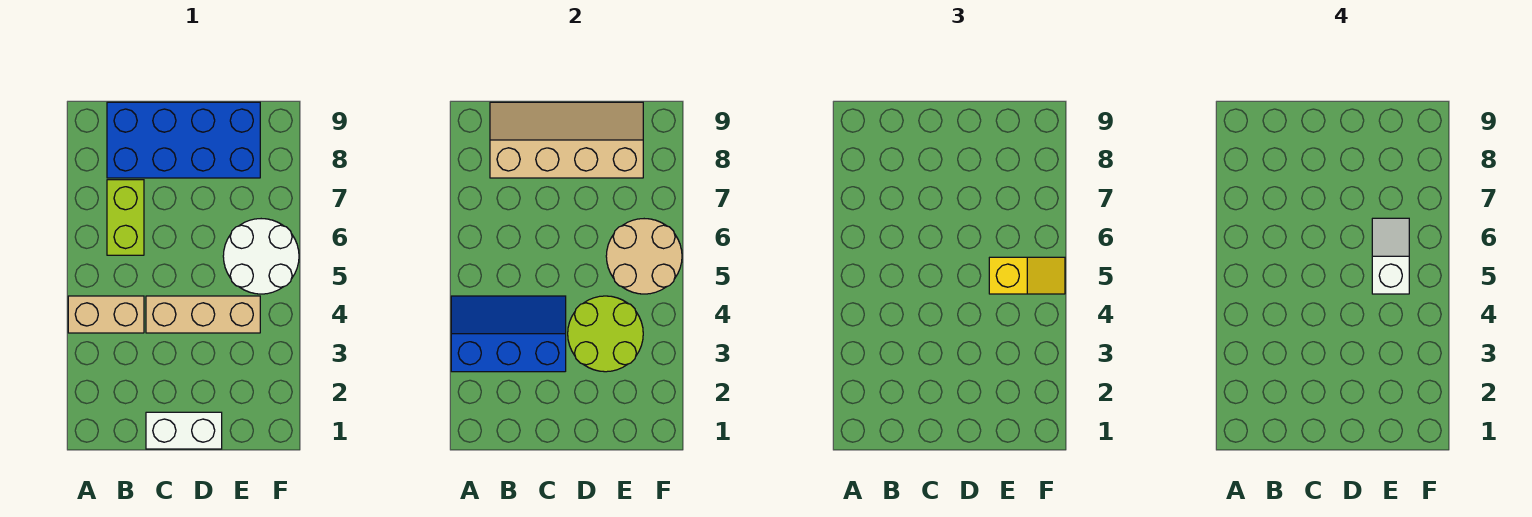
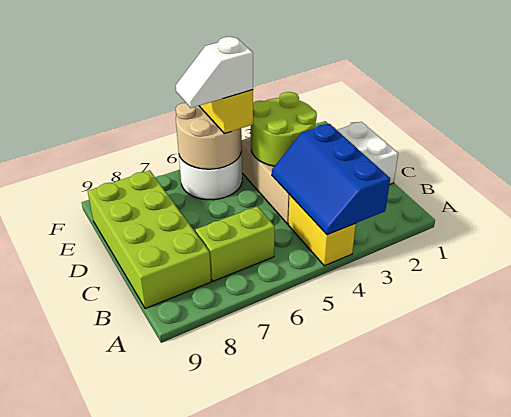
tan 1x2 brick [68,296,144,333] -> yellow 1x2 brick [288,195,356,266]
blue 2x4 brick [107,102,260,178] -> lime 2x4 brick [88,170,211,309]
tan 2x4 slope [490,102,643,178] -> none

